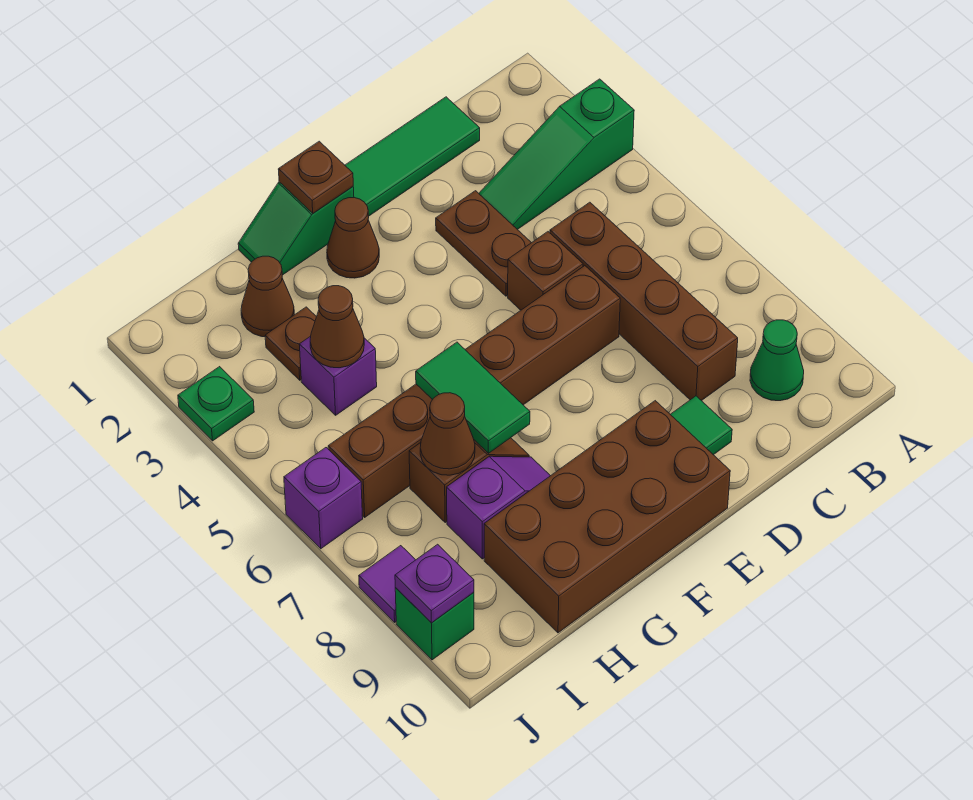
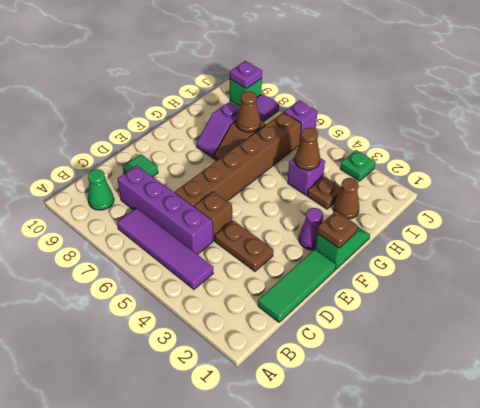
green 1x3 slope [479,79,634,230] -> none
none -> purple 1x4 tile [117,208,213,289]
brown 1x4 brick [550,202,738,401] -> purple 1x4 brick [117,165,213,254]
brown 2x4 brick [484,401,730,633] -> none
brown 1x1 cone [327,198,379,278] -> purple 1x1 cone [299,208,323,250]
green 1x2 tile [416,342,530,453] -> none

